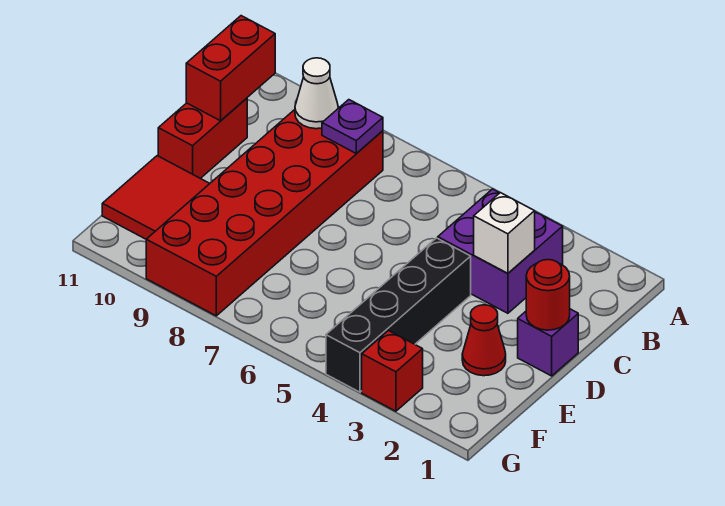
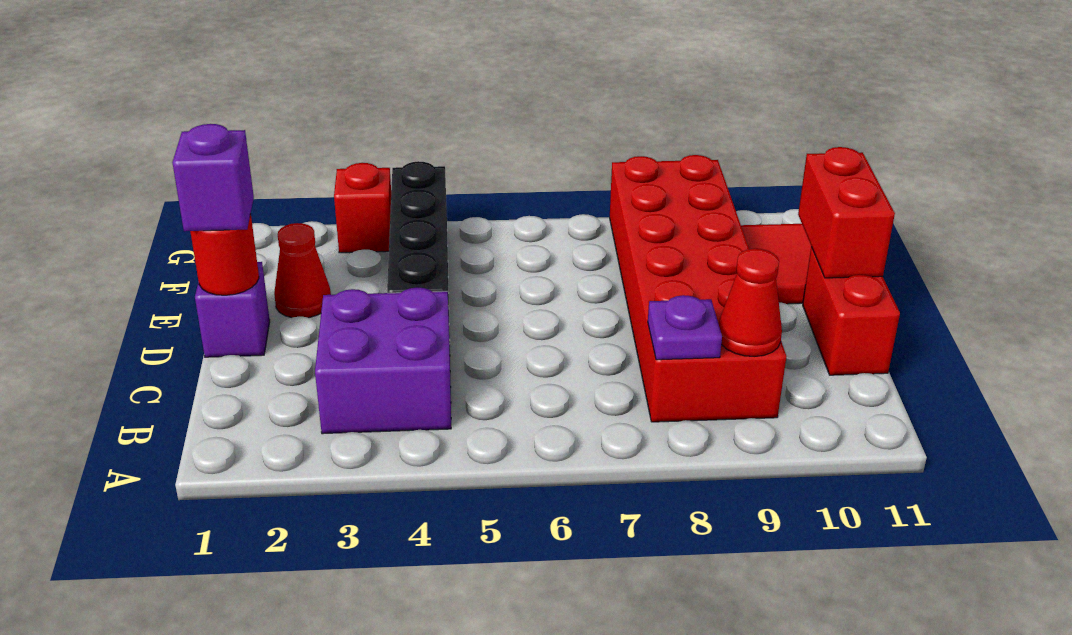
white 1x1 cone [295,58,338,129] -> red 1x1 cone [718,249,782,356]
red 1x2 brick [186,16,275,121] -> red 1x2 brick moved to [798,147,895,278]
white 1x1 brick [474,193,535,274] -> none
none -> purple 1x1 brick [172,124,254,231]

